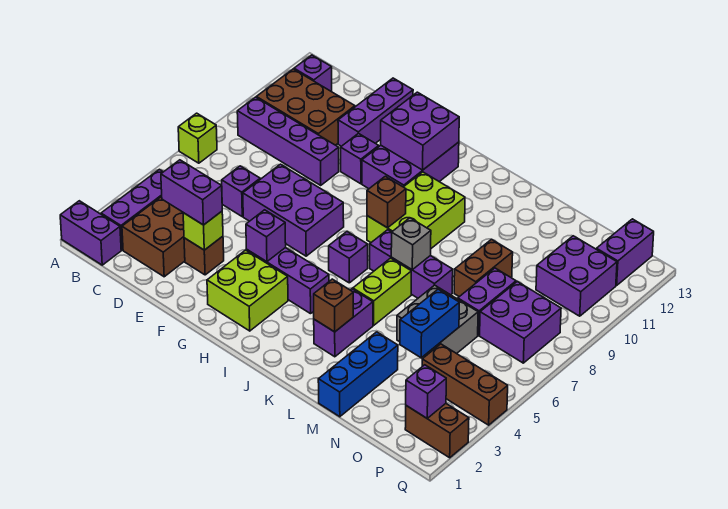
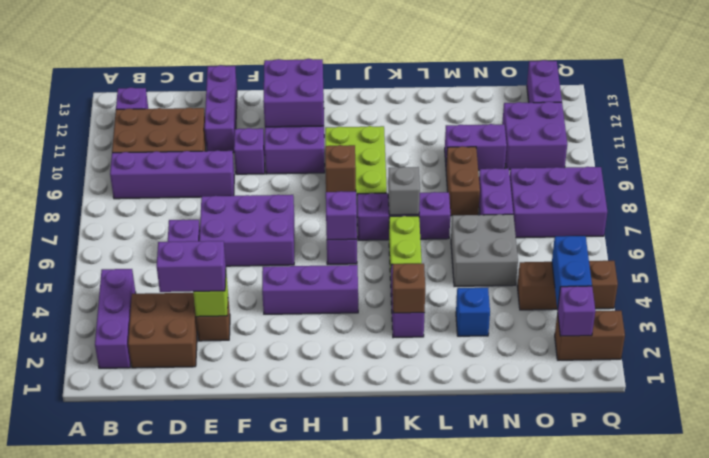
purple 1x2 brick [60,201,121,265] -> purple 1x2 brick moved to [445,124,507,170]
lime 1x1 brick [178,113,217,163] -> none
lime 2x2 brick [207,250,288,331] -> none
purple 1x1 brick [246,210,286,262] -> purple 1x1 brick moved to [326,191,357,240]
blue 1x3 brick [318,332,398,417] -> blue 1x1 brick [456,288,490,336]
blue 1x2 brick [400,289,459,358] -> blue 1x2 brick moved to [552,236,592,309]
purple 2x2 brick [480,281,561,363] -> purple 2x3 brick [510,167,607,238]

